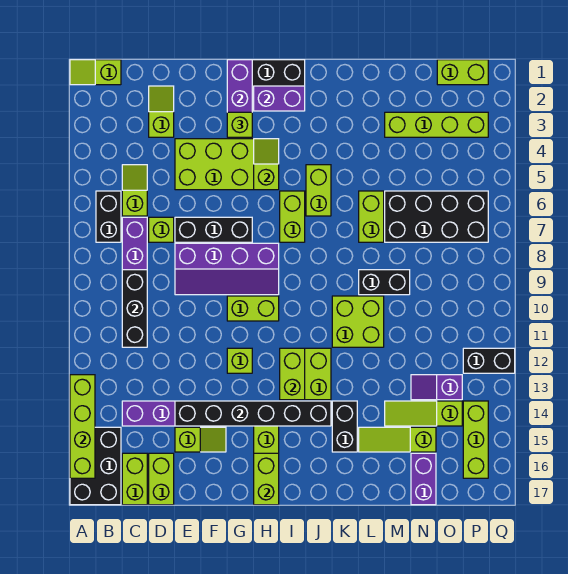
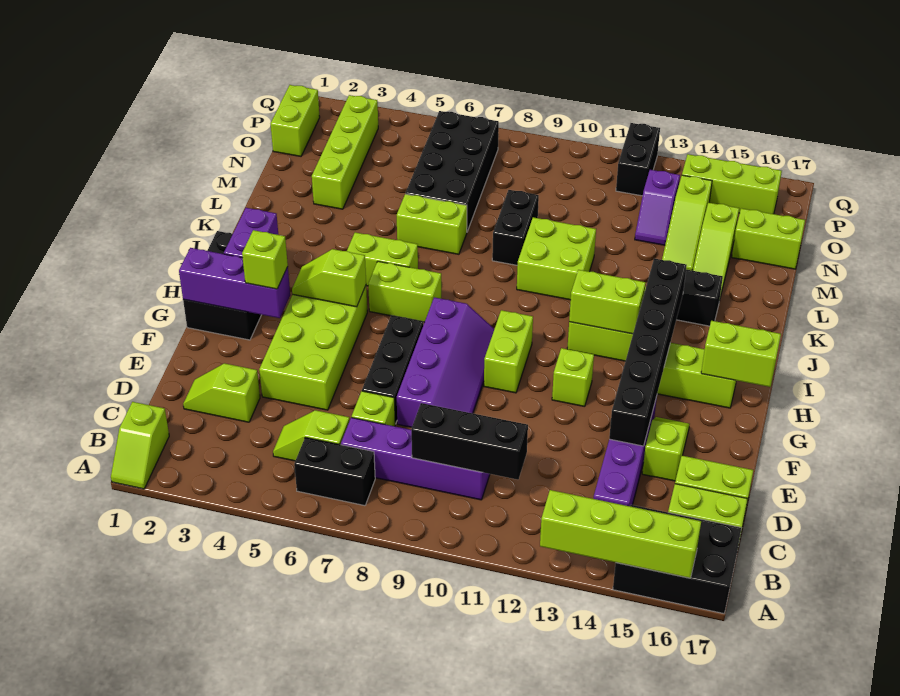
purple 1x2 brick [411,453,436,505] -> lime 1x2 brick [732,208,805,269]

